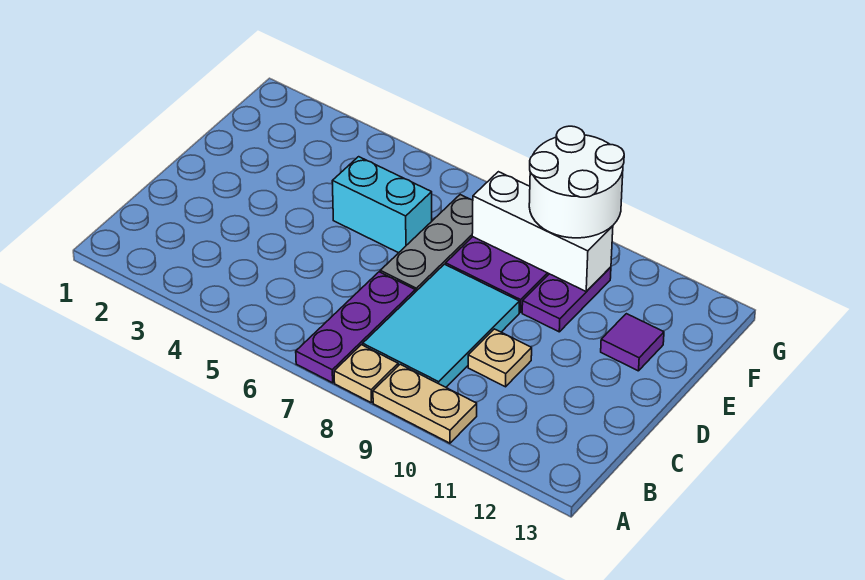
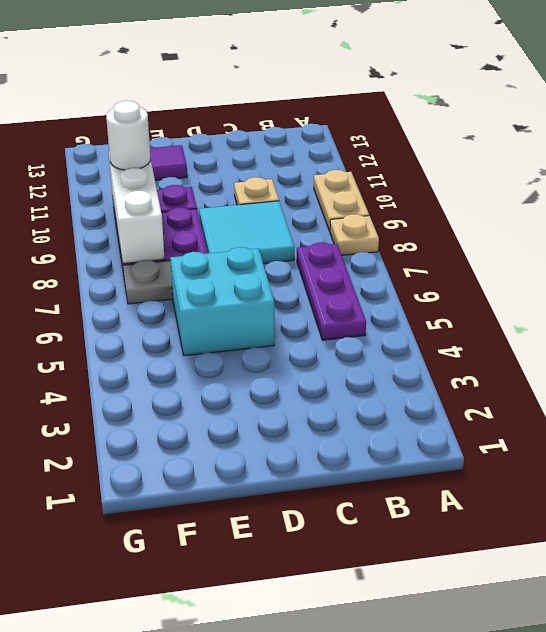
purple 1x3 plate [296,272,415,383] -> purple 1x3 plate turned to [297,242,366,340]
cyan 2x3 tile [363,264,519,387] -> cyan 2x2 tile [199,201,294,264]
cyan 1x2 brick [332,157,432,253] -> cyan 2x2 brick [170,247,274,356]
white 2x2 round brick [529,126,624,238] -> white 1x1 round brick [106,101,150,170]

